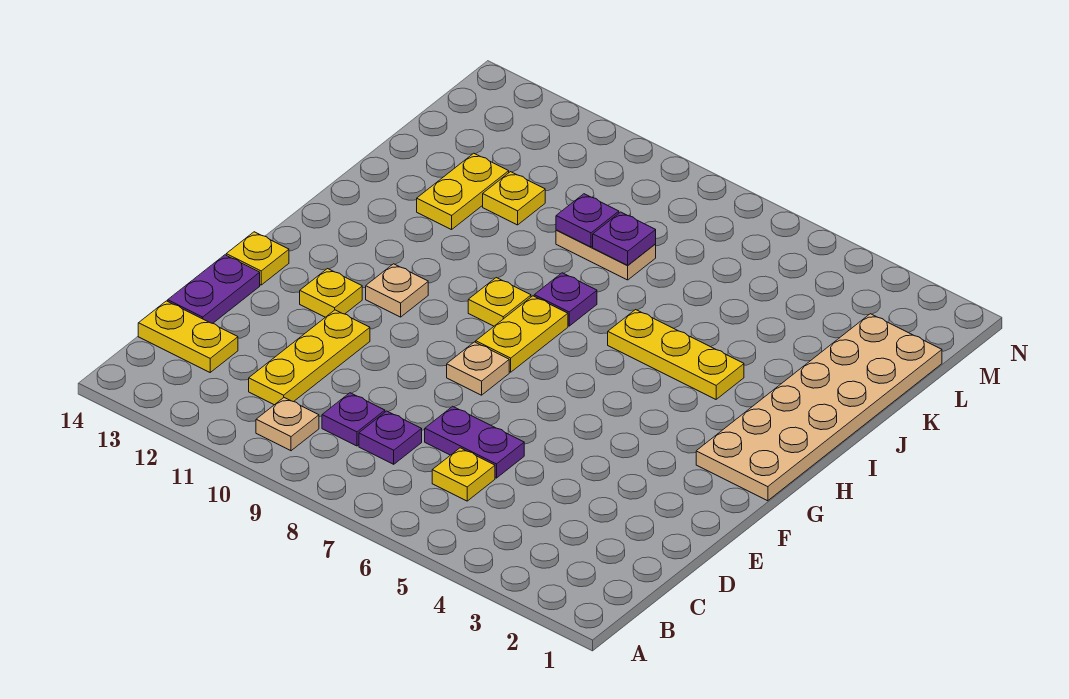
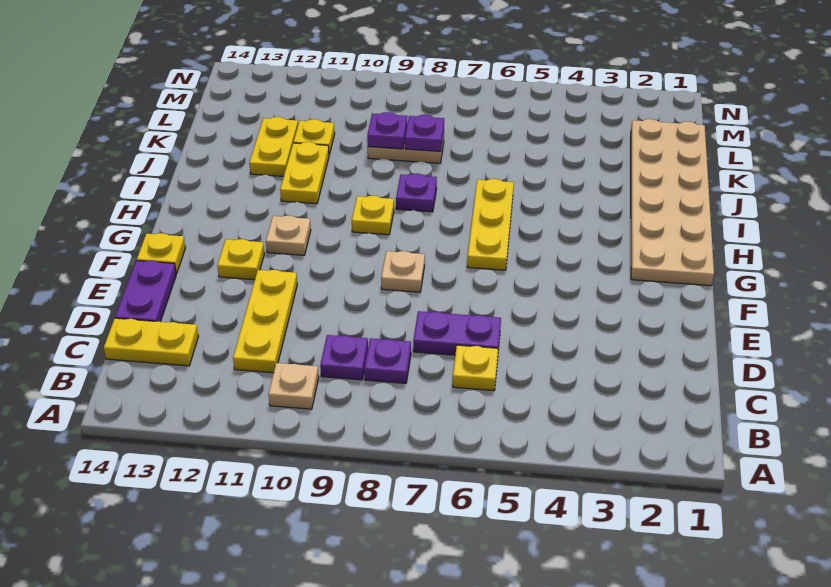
yellow 1x2 plate [476,296,568,372] -> yellow 1x2 plate moved to [280,142,329,204]
yellow 1x3 plate [608,310,744,399] -> yellow 1x3 plate turned to [467,179,514,270]

